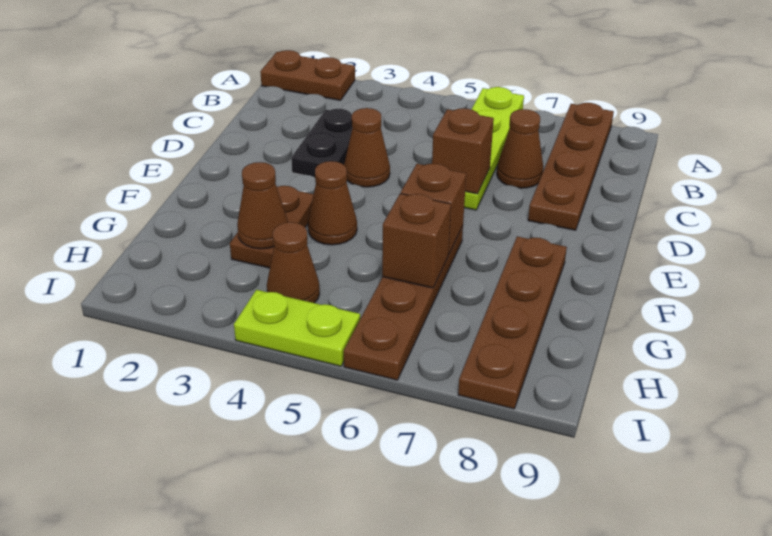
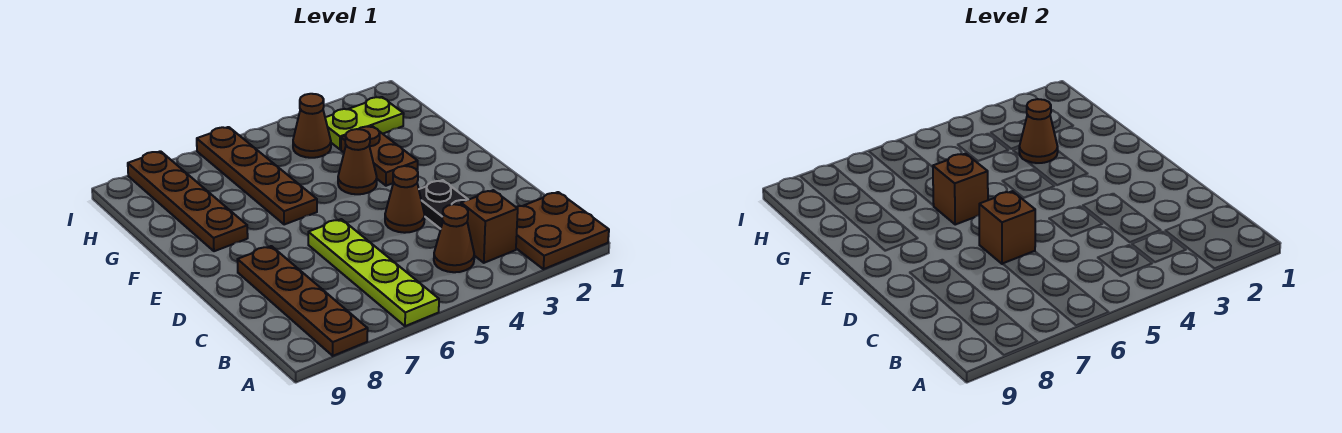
brown 1x2 plate [260,50,355,100] -> brown 2x2 plate [516,192,609,269]
brown 1x1 cone [497,109,543,188] -> brown 1x1 cone moved to [434,204,474,272]
brown 1x1 brick [382,194,451,288] -> brown 1x1 brick moved to [461,190,518,263]
lime 1x2 plate [234,290,360,366] -> lime 1x2 plate moved to [325,97,404,149]

